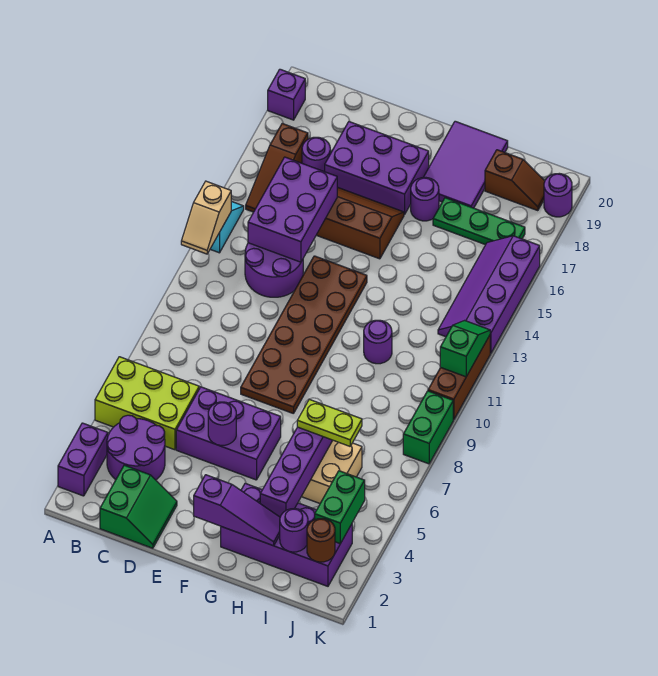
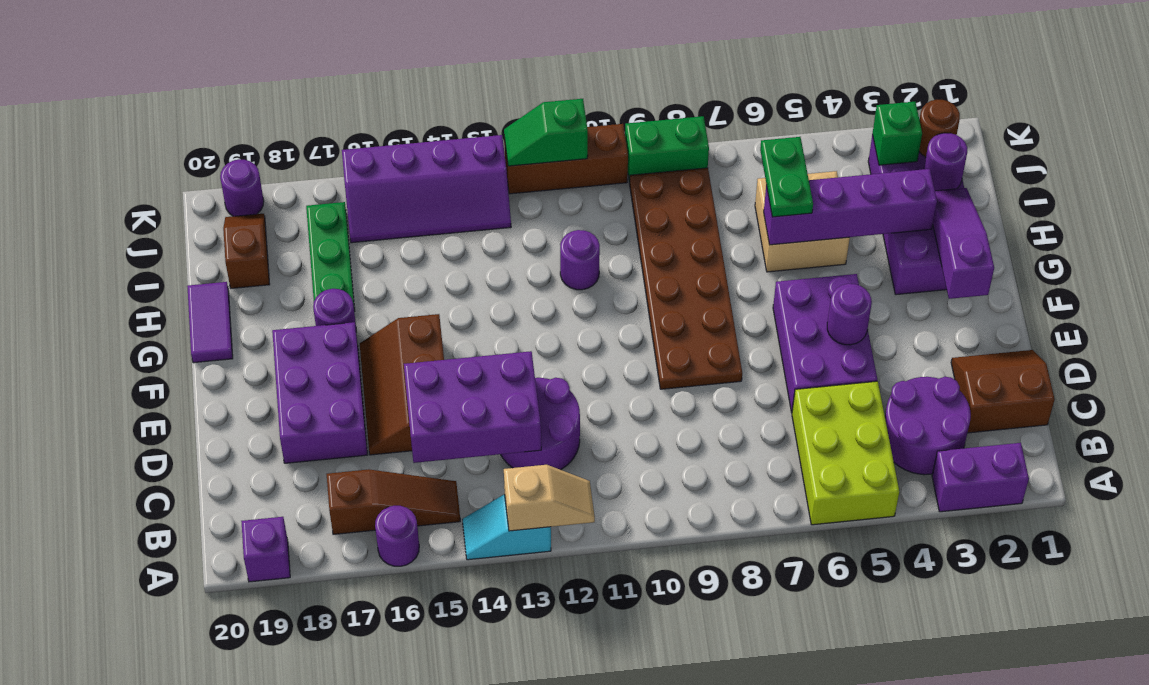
green 2x2 slope [100,465,177,548] -> brown 2x2 slope [951,350,1055,433]
purple 1x1 round brick [302,137,330,172] -> purple 1x1 round brick moved to [375,506,419,566]
brown 2x6 plate [241,256,367,414] -> brown 2x6 plate turned to [629,168,742,389]
purple 2x3 tile [423,121,508,208] -> purple 1x2 tile [187,282,233,363]
lime 1x2 plate [297,399,362,446] -> green 1x2 plate [760,137,813,217]
green 1x2 brick [315,471,365,543] -> green 1x1 brick [872,102,922,165]

